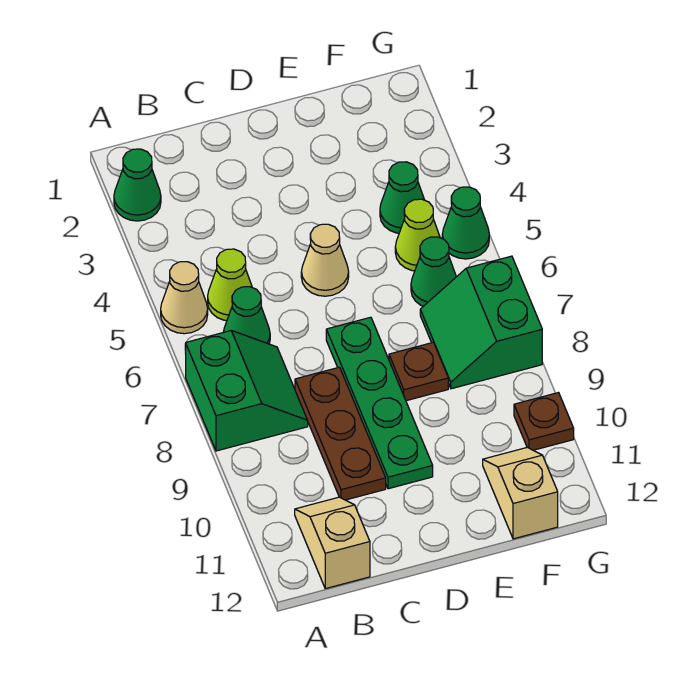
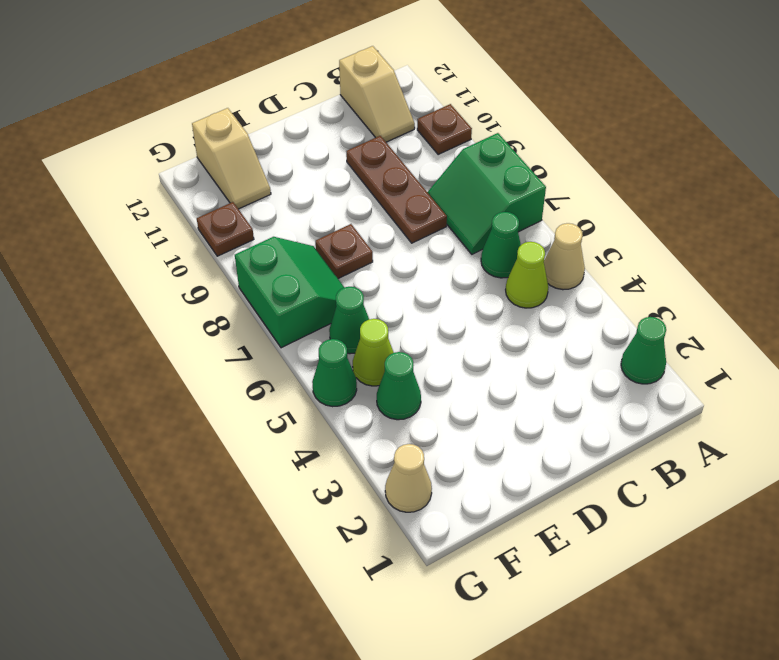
none -> brown 1x1 plate [417,104,472,155]
tan 1x1 cone [301,224,349,296] -> tan 1x1 cone moved to [385,444,432,512]
green 1x4 plate [326,317,433,489] -> none

